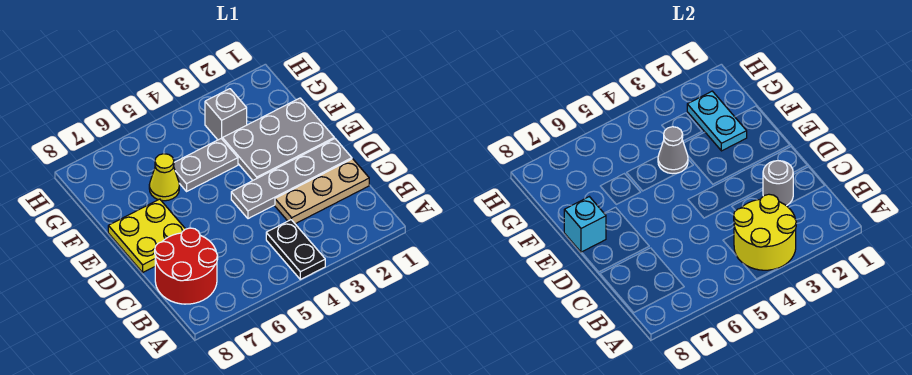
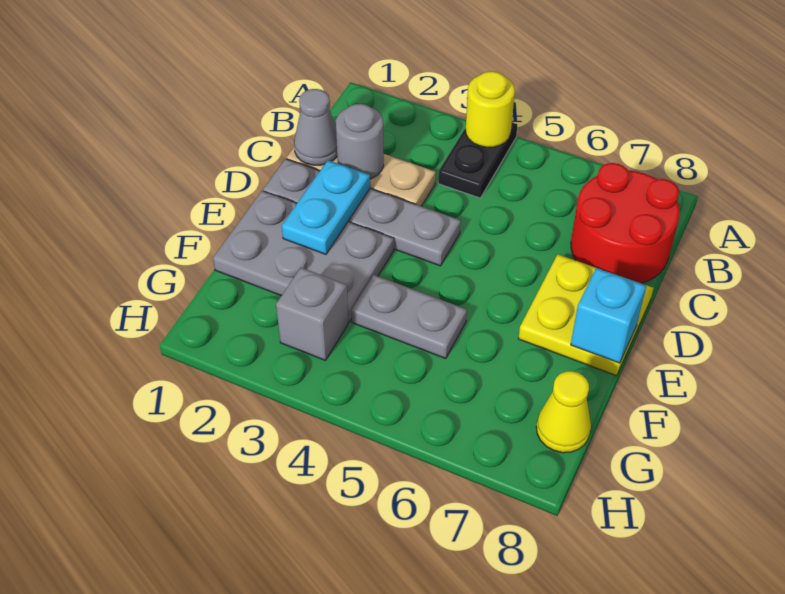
yellow 2x2 round brick [734,194,796,270] -> yellow 1x1 round brick [466,71,515,147]
cyan 1x2 plate [687,91,747,151] -> cyan 1x2 plate moved to [282,160,370,254]
grey 1x1 cone [658,127,688,174] -> grey 1x1 cone moved to [294,89,337,165]
yellow 1x1 cone [149,154,179,201] -> yellow 1x1 cone moved to [536,371,591,453]

